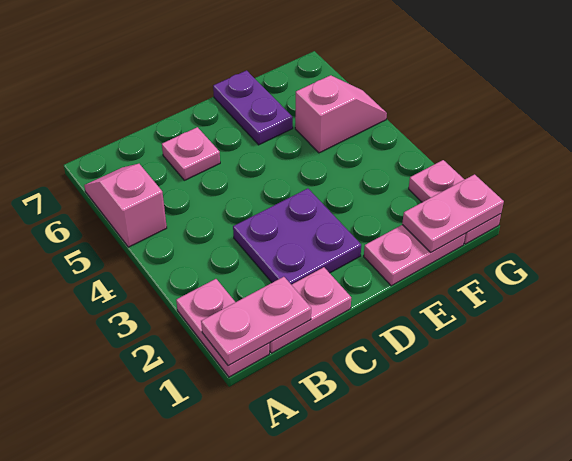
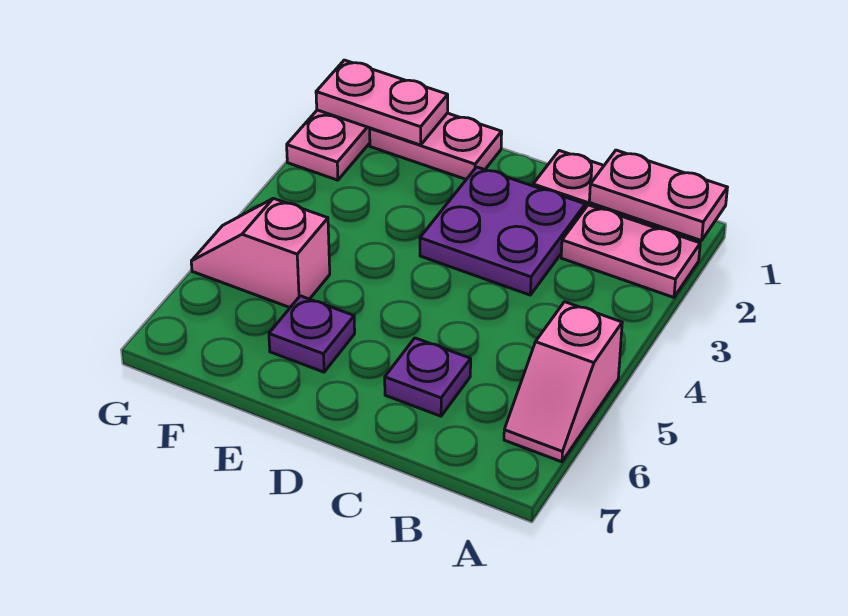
pink 1x2 plate [176,279,269,377] -> pink 1x2 plate turned to [561,205,700,297]
pink 1x1 plate [162,127,220,180] -> purple 1x1 plate [385,338,471,416]
purple 1x2 plate [213,70,293,145] -> purple 1x1 plate [269,296,355,372]

